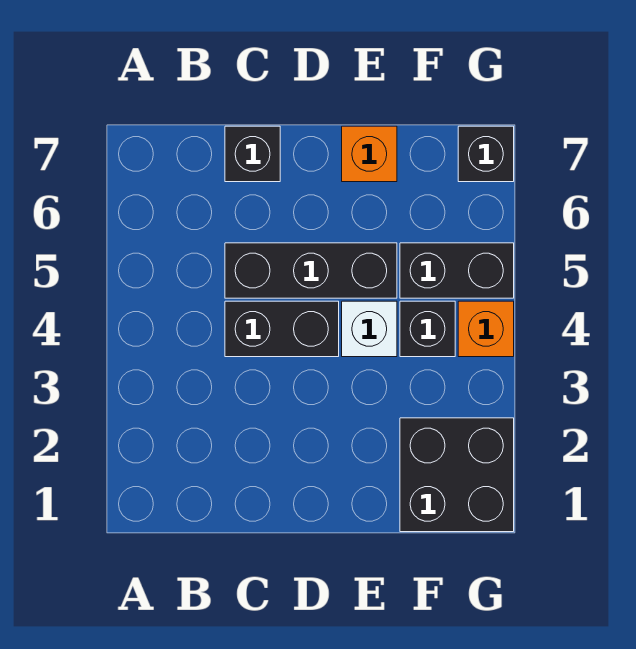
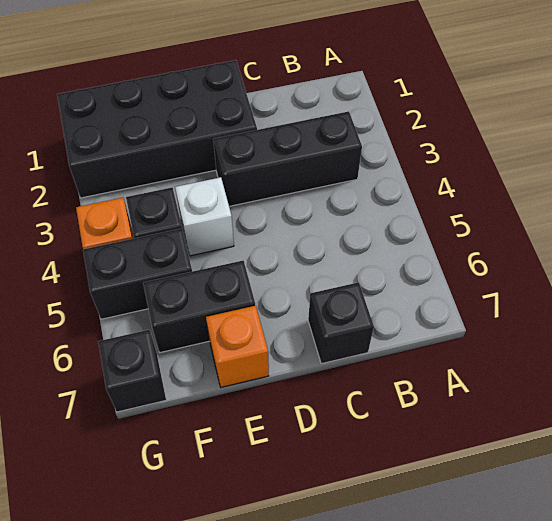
black 1x2 brick [225,301,339,357] -> black 1x2 brick moved to [143,261,255,353]
black 1x3 brick [225,243,397,298] -> black 1x3 brick moved to [213,111,362,206]
black 2x2 brick [400,418,514,532] -> black 2x4 brick [57,60,257,198]

